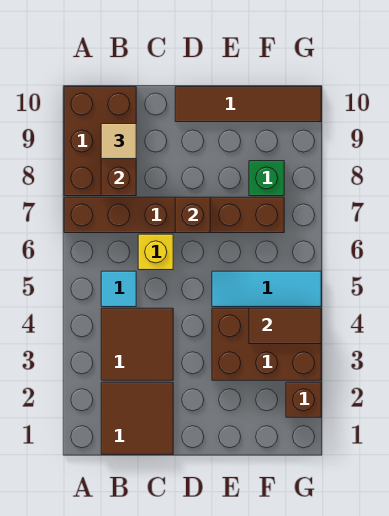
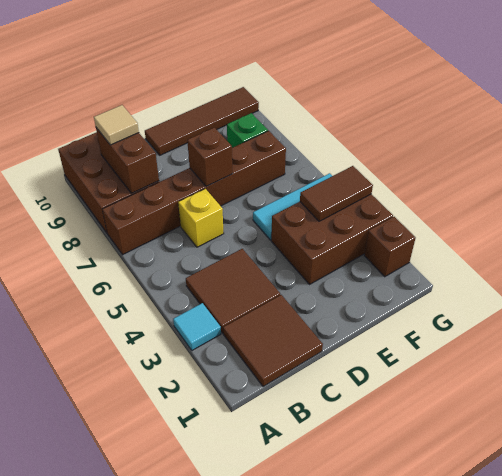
cyan 1x1 tile [101,271,136,307] -> cyan 1x1 tile moved to [173,303,221,350]

